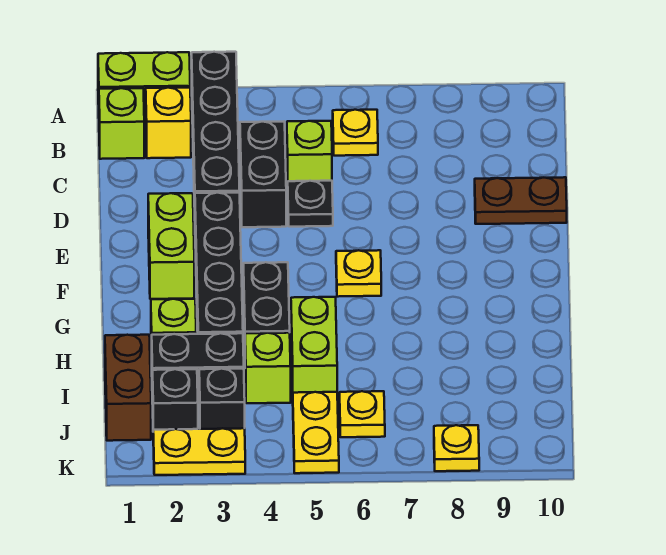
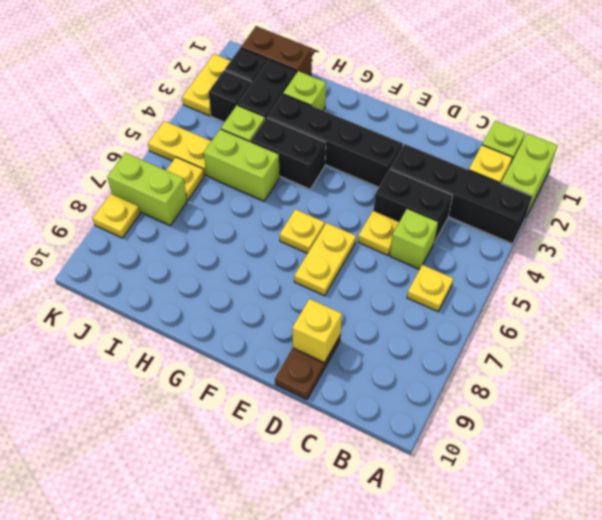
black 1x1 plate [288,181,333,227] -> yellow 1x1 plate [358,210,399,255]
none -> yellow 1x1 brick [292,299,342,363]
lime 1x2 brick [148,193,194,299] -> lime 1x2 brick moved to [107,153,187,225]
none -> yellow 1x2 plate [294,223,356,296]

